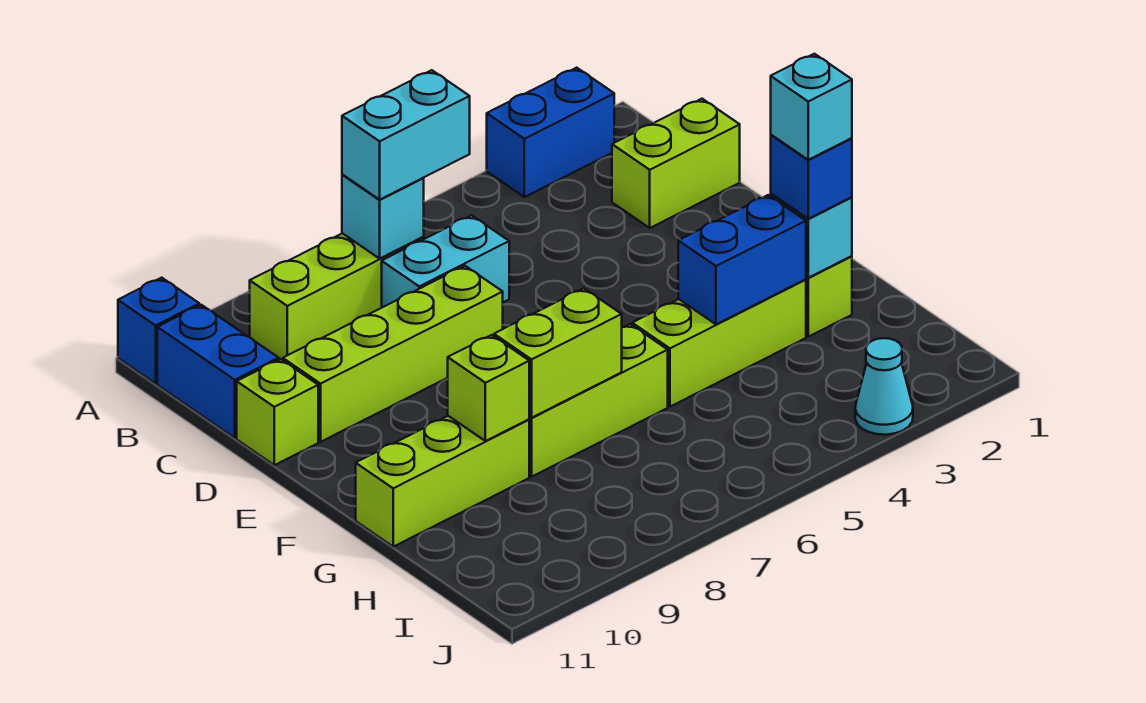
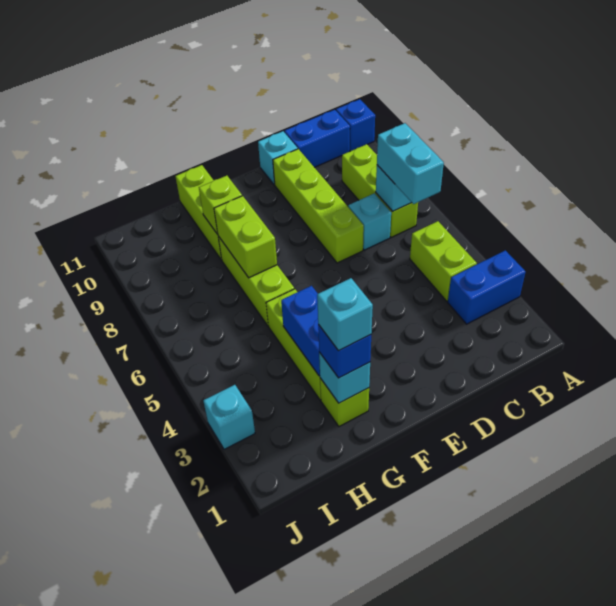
blue 1x2 brick [487,68,614,197] -> blue 1x2 brick turned to [448,250,525,324]
lime 1x2 brick [612,99,740,228] -> lime 1x2 brick moved to [410,221,477,301]
cyan 1x2 brick [382,215,509,307] -> cyan 1x1 brick [348,193,391,250]
lime 1x1 brick [237,359,318,465] -> cyan 1x1 brick [258,131,298,185]
cyan 1x1 cone [855,338,913,435] -> cyan 1x1 brick [203,385,255,449]

